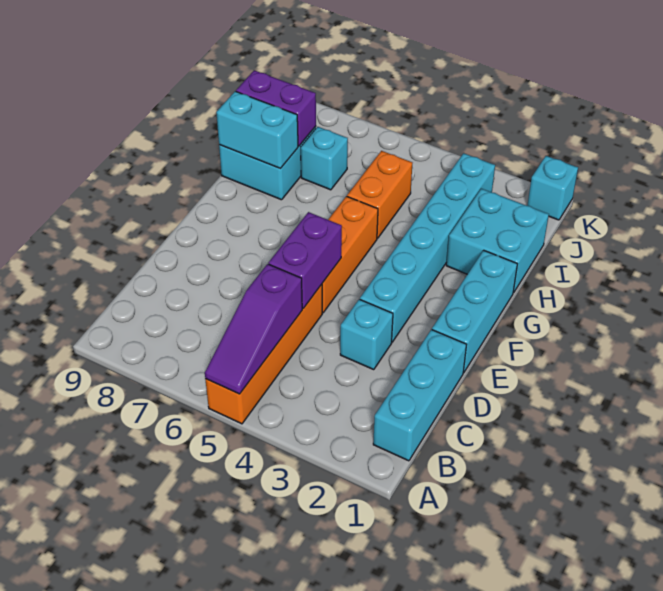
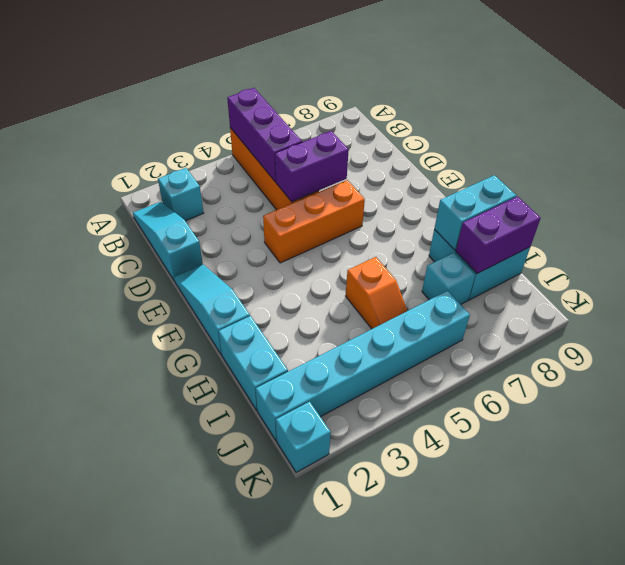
purple 1x3 slope [205,264,302,394] -> purple 1x3 brick [227,88,302,182]
cyan 1x3 brick [373,330,467,461] -> cyan 1x3 slope [133,202,203,280]
cyan 1x1 brick [340,299,393,370] -> cyan 1x1 brick moved to [158,168,203,221]
purple 1x2 brick [269,212,342,308] -> purple 1x2 brick turned to [275,131,349,202]
cyan 1x3 brick [432,250,517,373] -> cyan 1x3 slope [174,264,250,355]
cyan 1x6 brick [360,153,495,342] -> cyan 1x6 brick turned to [256,291,470,440]
orange 1x3 brick [322,196,378,313] -> orange 1x3 brick turned to [263,180,365,263]
cyan 2x2 brick [446,189,549,293] -> cyan 1x2 brick [218,316,288,410]
orange 1x2 brick [347,151,412,238] -> orange 1x2 slope [346,257,407,329]

